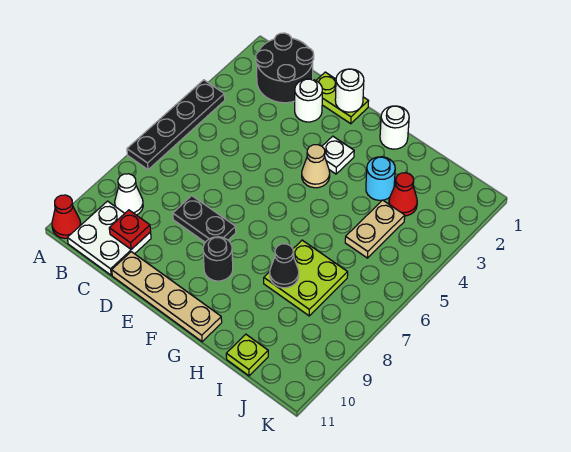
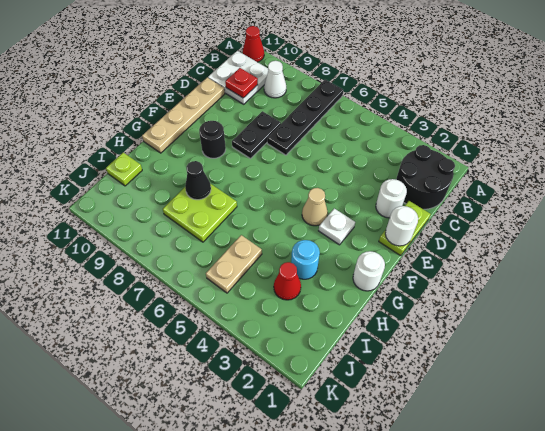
black 1x4 plate [127,80,225,170] -> black 1x4 plate turned to [267,80,343,155]
tan 1x2 plate [345,200,405,258] -> tan 1x2 plate turned to [206,235,262,293]

